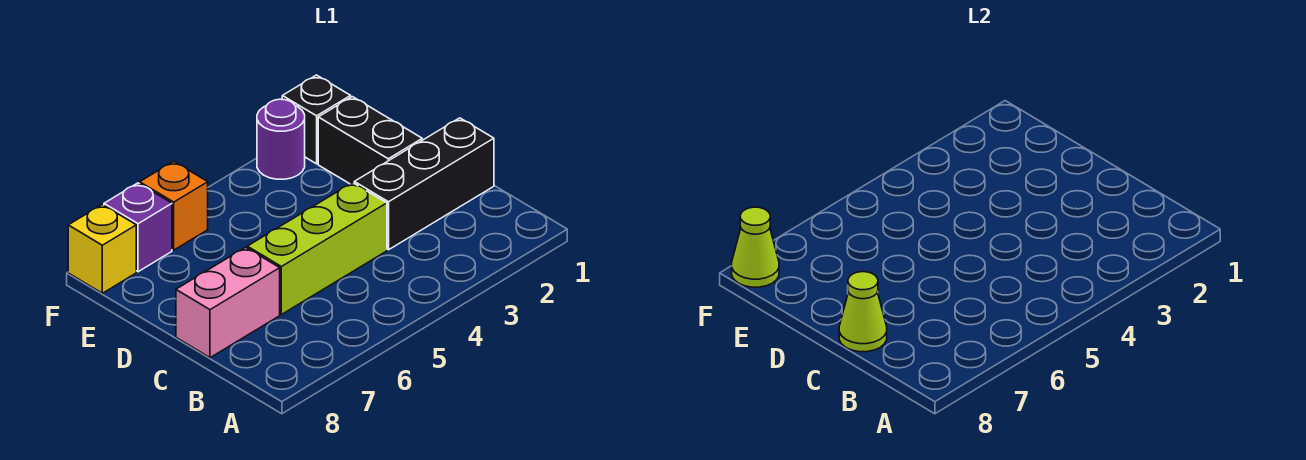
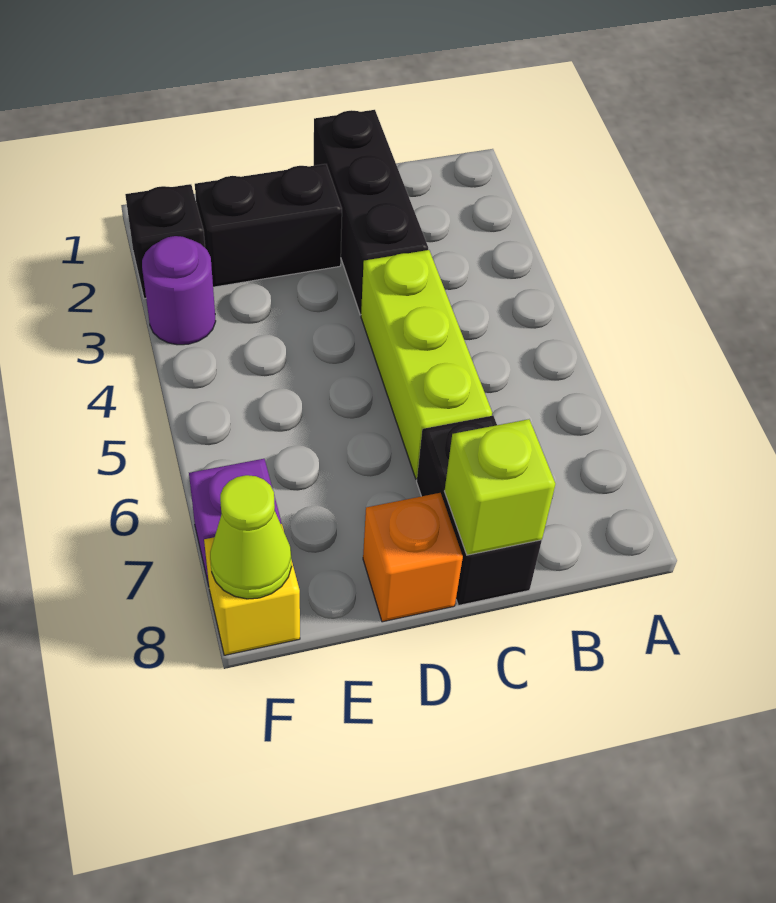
pink 1x2 brick [176,247,280,358] -> black 1x2 brick [417,416,542,605]
lime 1x1 cone [839,272,887,352] -> lime 1x1 brick [444,419,556,555]
orange 1x1 brick [140,161,208,250] -> orange 1x1 brick moved to [363,493,463,622]

